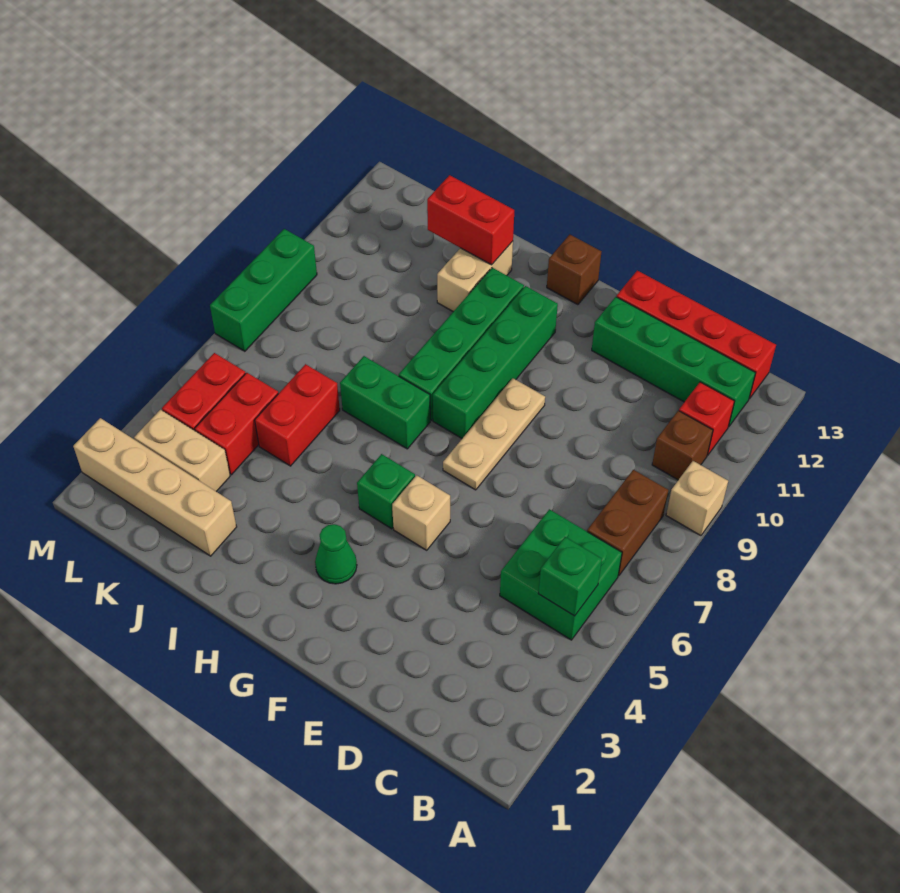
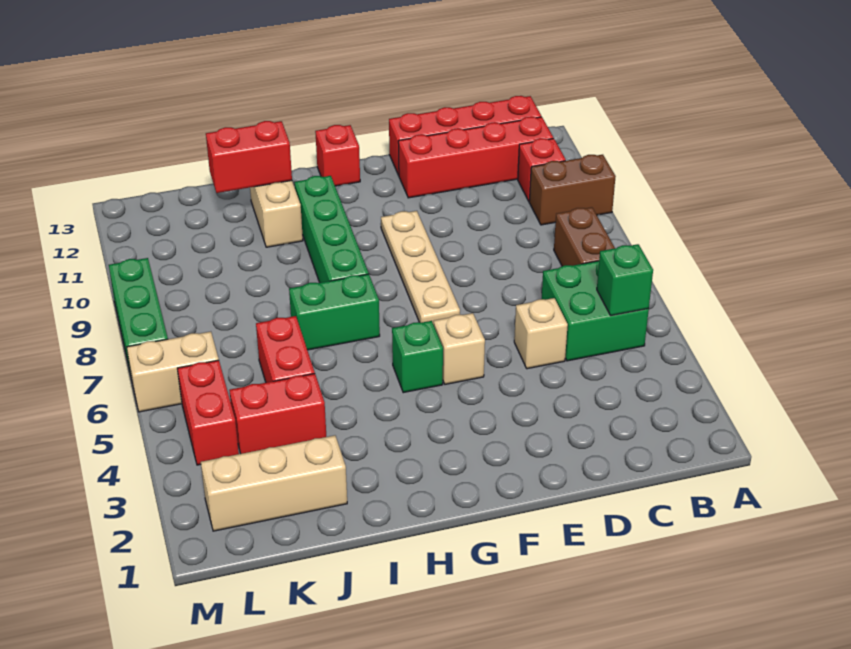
tan 1x1 brick [666,461,728,536] -> tan 1x1 brick moved to [514,298,568,369]
brown 1x1 brick [652,411,713,480] -> brown 1x2 brick [529,155,616,225]
green 1x4 brick [592,297,755,427] -> red 1x4 brick [398,117,553,198]
tan 1x3 plate [443,378,545,490] -> tan 1x4 plate [381,211,460,324]
green 1x1 cone [315,524,357,584] -> none
green 1x4 brick [433,286,558,438] -> none
brown 1x1 brick [547,235,601,305] -> red 1x1 brick [315,125,360,186]
tan 1x4 brick [73,418,237,556] -> tan 1x3 brick [201,435,347,531]
tan 1x2 brick [134,410,230,492] -> tan 1x2 brick moved to [127,332,219,412]
red 1x2 brick [195,373,278,475] -> red 1x2 brick turned to [229,374,326,454]

